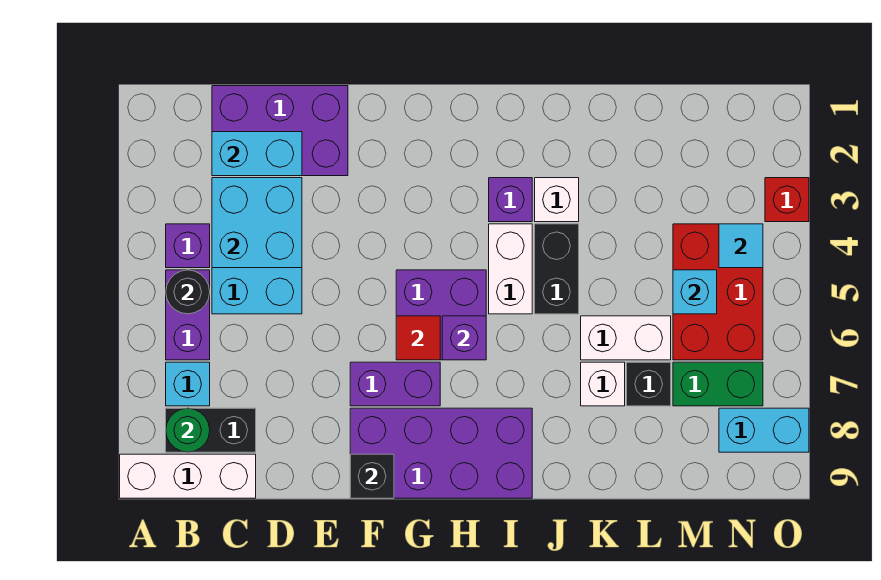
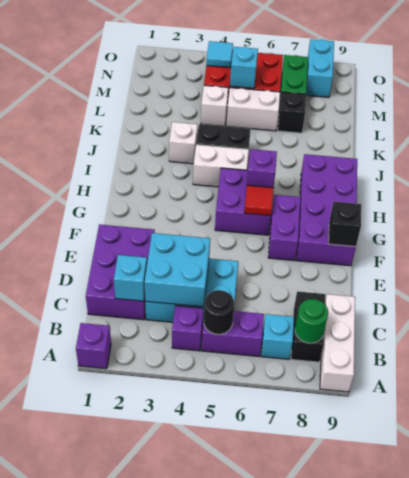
cyan 1x2 brick [212,132,302,176] -> cyan 1x1 brick [114,255,147,301]
purple 1x1 brick [489,178,532,222] -> purple 1x1 brick moved to [76,323,111,369]
white 1x2 brick [581,316,671,360] -> white 1x2 brick turned to [226,88,280,131]
white 1x1 brick [581,362,625,406] -> white 1x1 brick moved to [201,85,228,126]
red 1x1 brick [765,178,809,222] -> none

